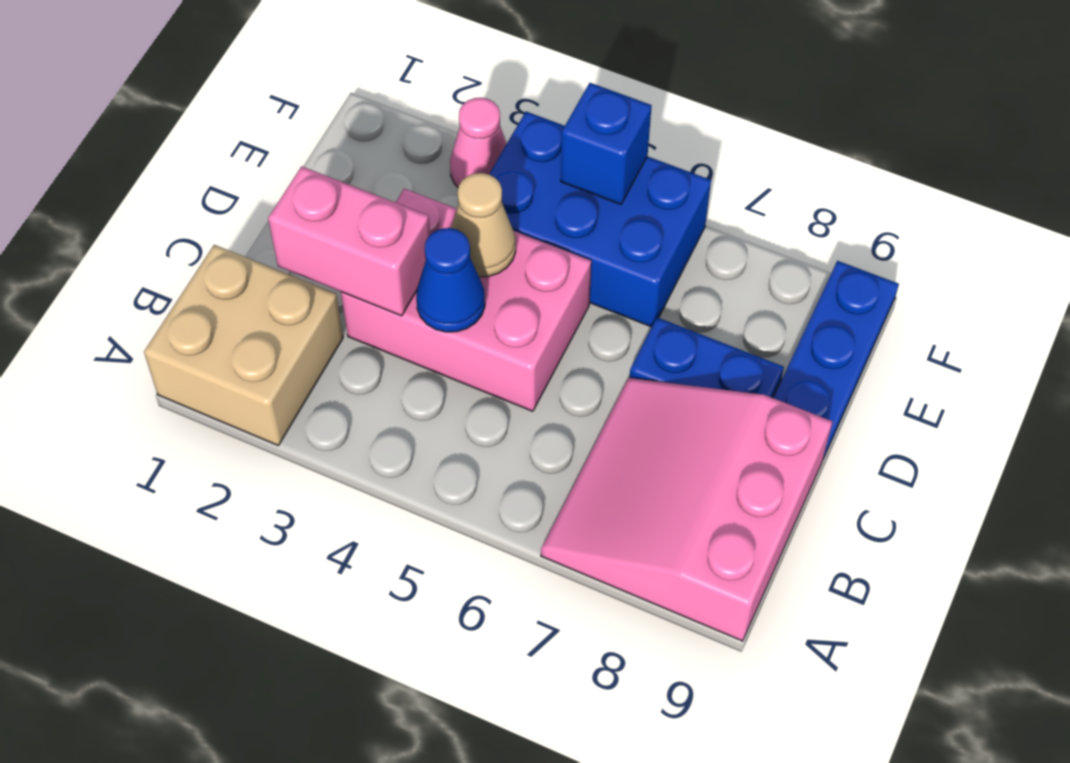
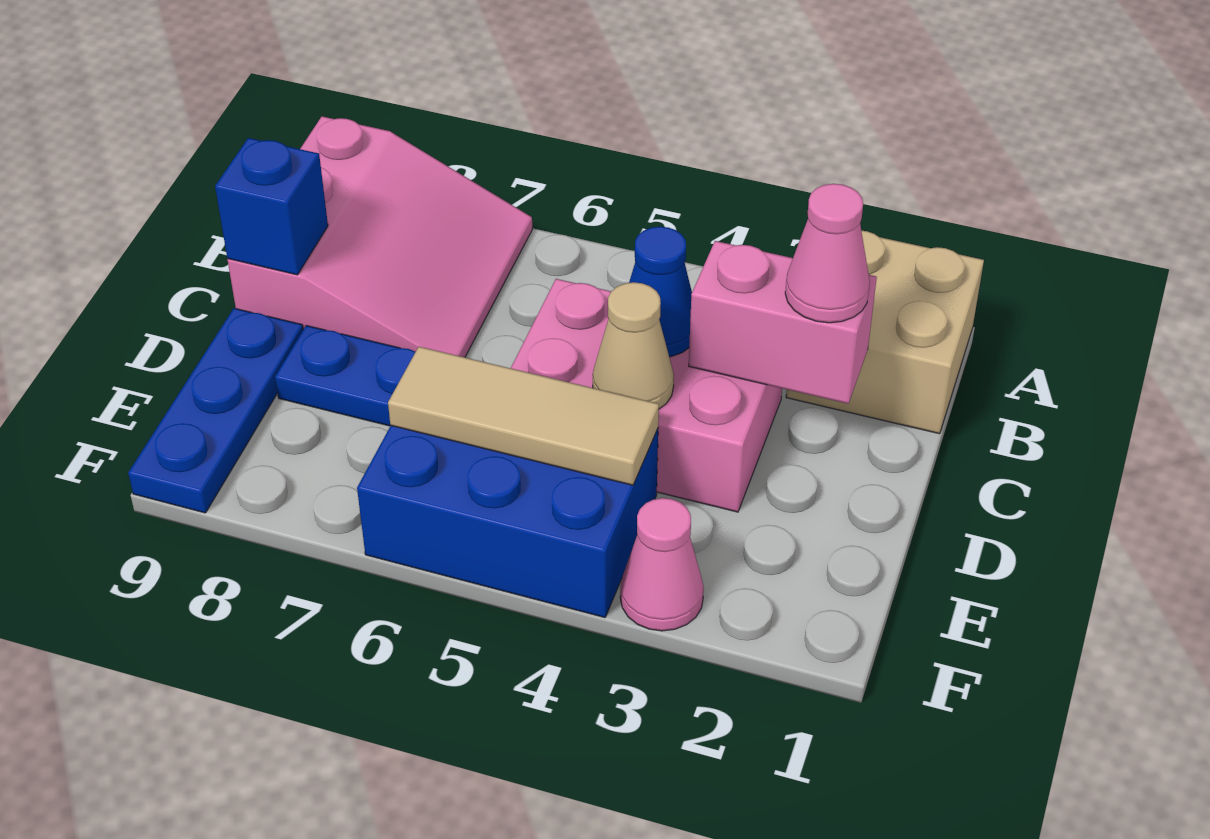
none -> pink 1x1 cone [785,184,870,323]
none -> tan 1x3 tile [388,347,659,485]
blue 1x1 brick [561,83,652,204] -> blue 1x1 brick moved to [215,138,328,275]

